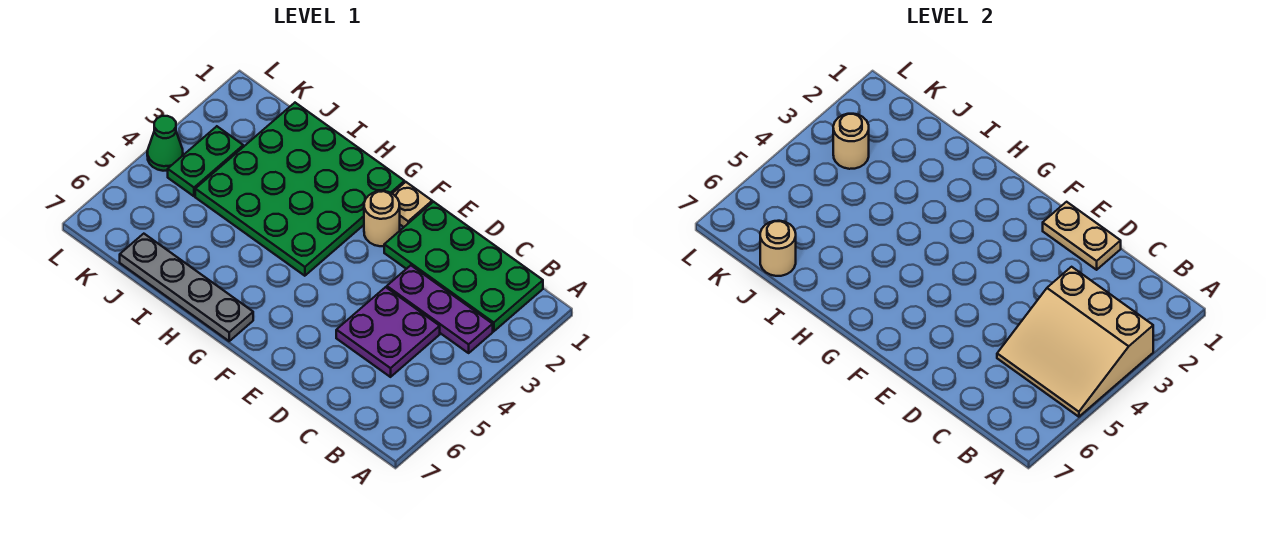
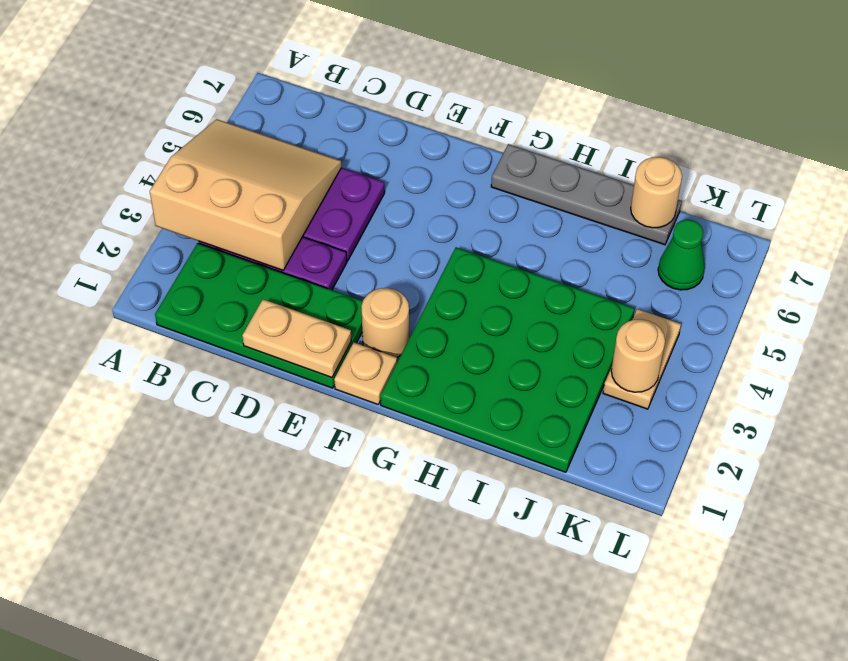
green 1x2 plate [168,126,243,196] -> tan 1x2 plate [603,309,681,409]
green 1x1 cone [147,116,183,171] -> green 1x1 cone moved to [658,220,705,290]

